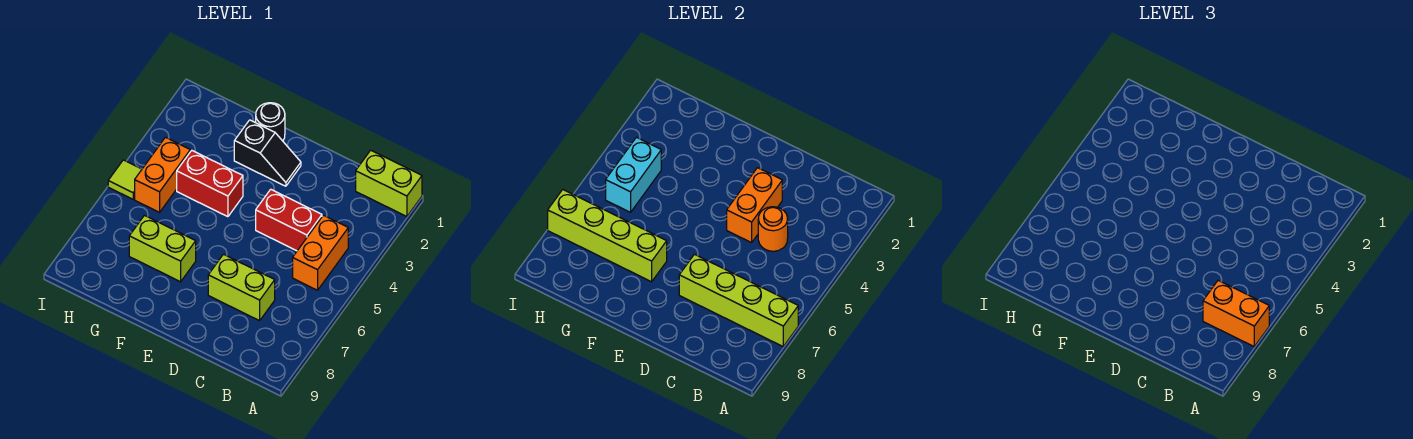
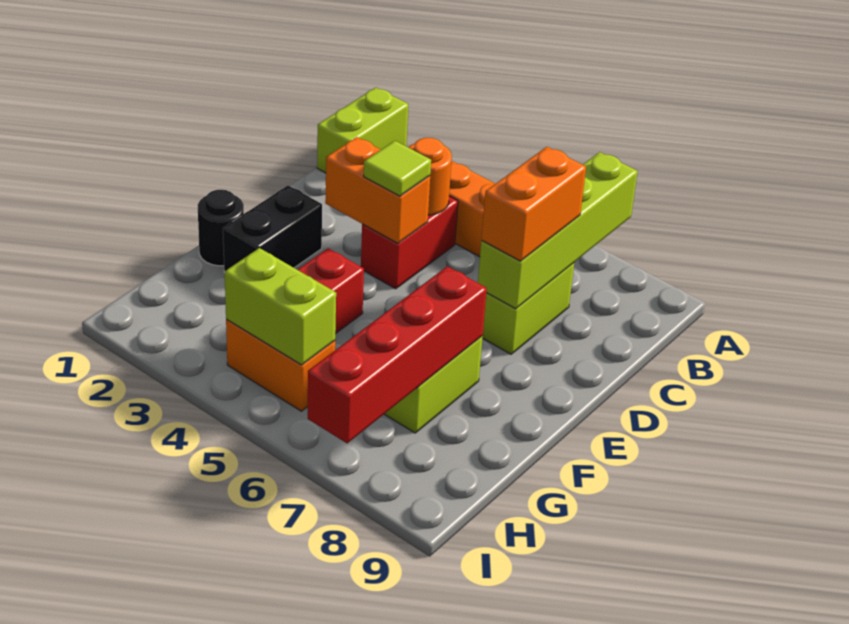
orange 1x2 brick [1203,280,1269,346] -> orange 1x2 brick moved to [481,147,586,261]
black 1x2 slope [234,120,301,186] -> black 1x2 brick [223,185,322,273]
lime 1x4 brick [548,190,667,282] -> red 1x4 brick [308,266,487,443]
cyan 1x2 brick [606,137,661,212] -> lime 1x2 brick [225,248,336,365]
lime 1x1 tile [108,160,142,199] -> lime 1x1 tile moved to [364,141,431,196]

